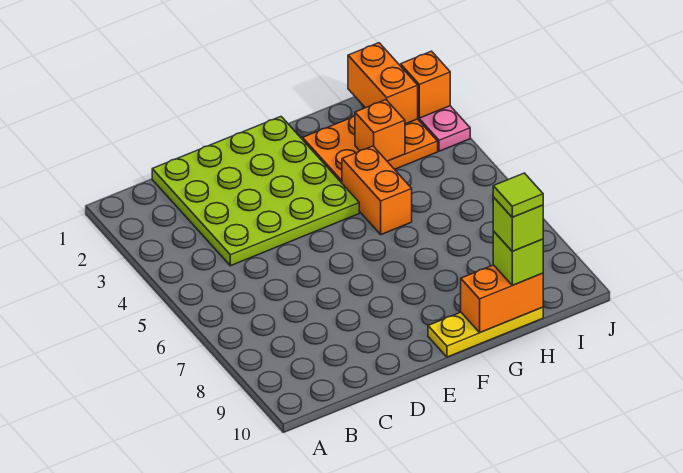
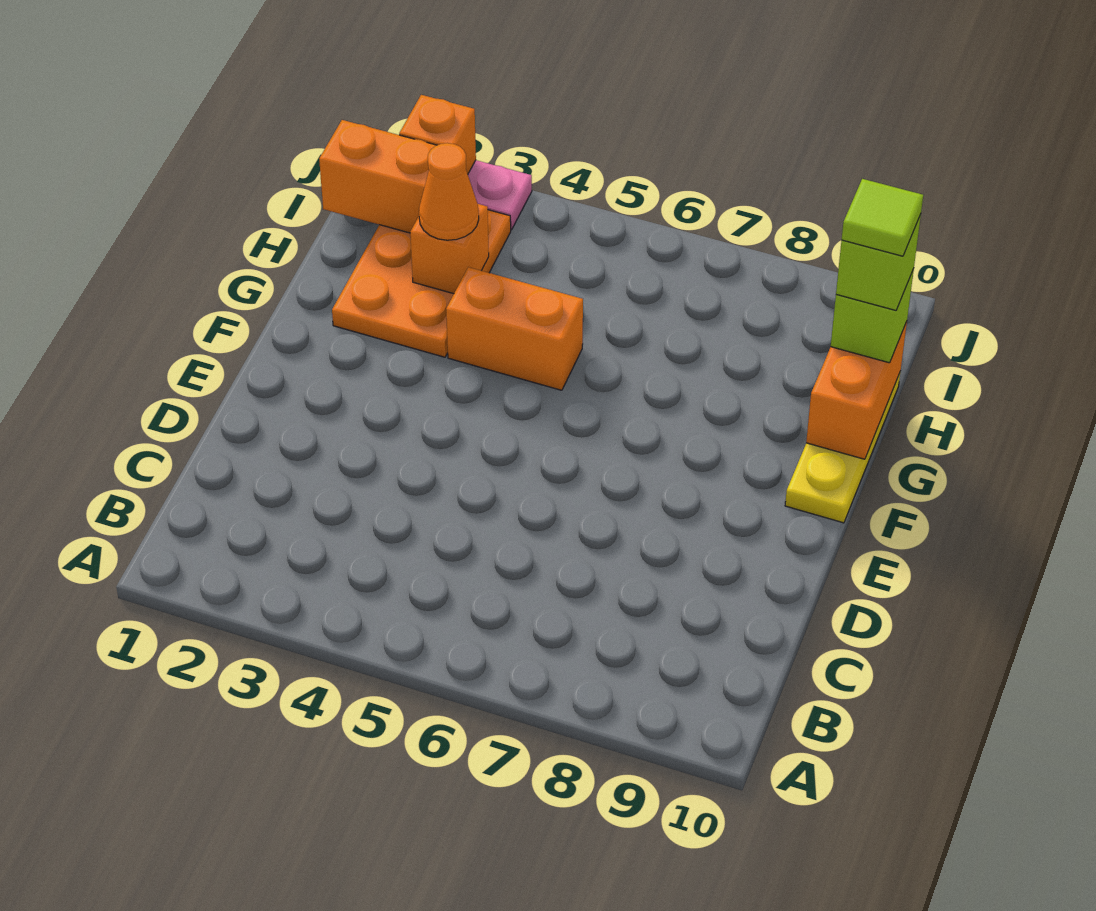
lime 4x4 plate [152,117,359,266] -> none
none -> orange 1x1 cone [419,143,479,240]

